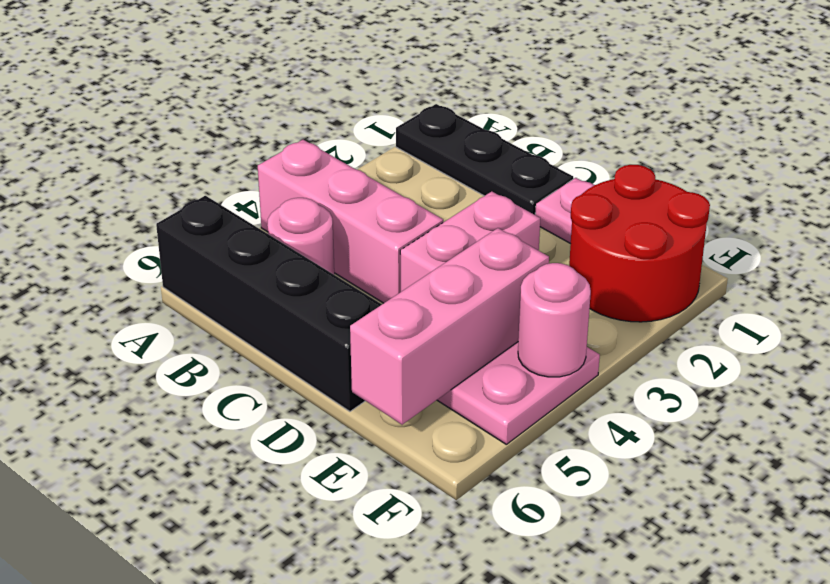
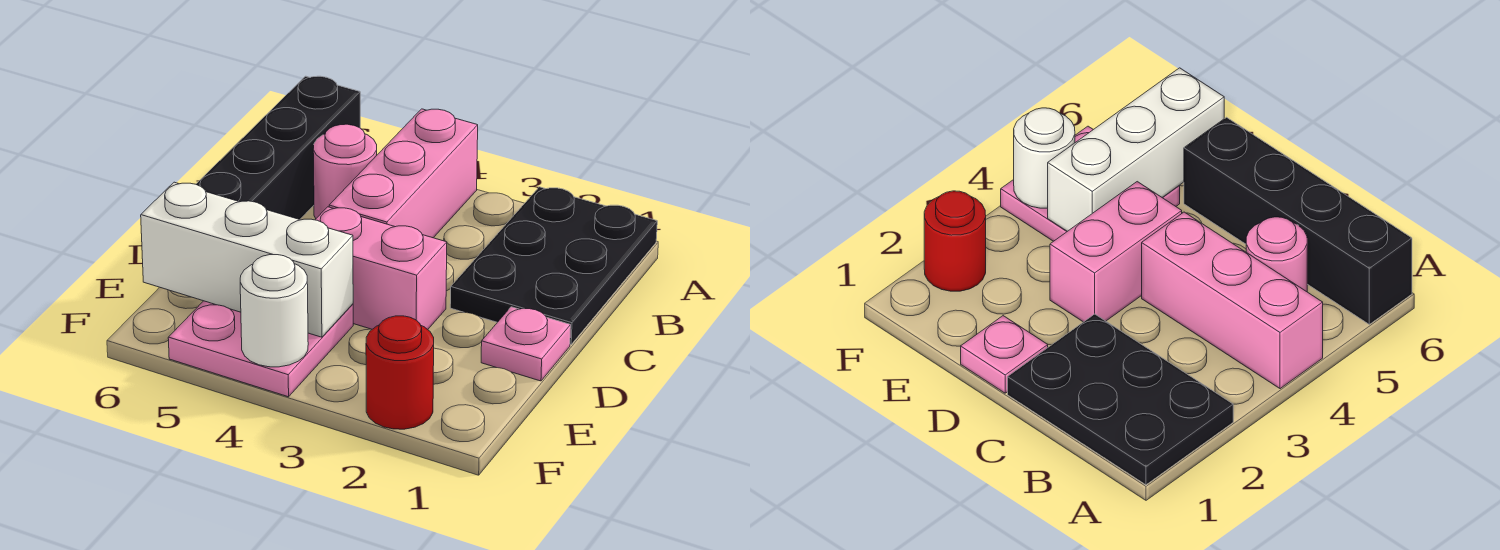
black 1x3 plate [396,104,573,215] -> black 2x3 plate [450,187,657,344]
red 2x2 round brick [569,165,710,322] -> red 1x1 round brick [366,316,434,429]
pink 1x3 brick [350,228,549,425] -> white 1x3 brick [141,182,353,337]
pink 1x1 round brick [518,263,591,377] -> white 1x1 round brick [240,255,308,367]

